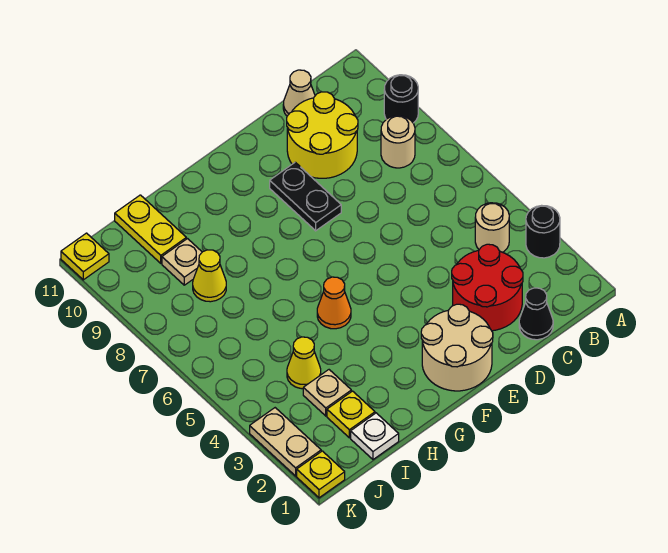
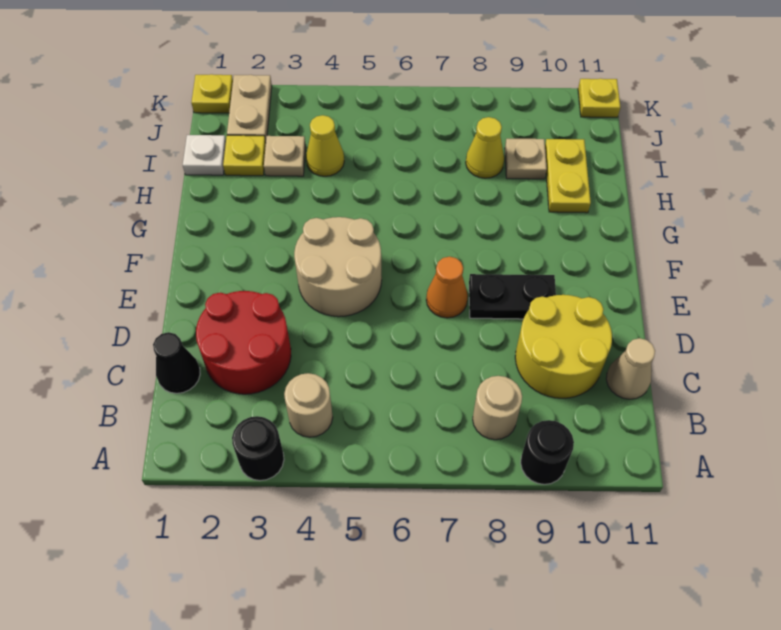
tan 2x2 round brick [421,304,493,391] -> tan 2x2 round brick moved to [294,217,382,317]
orange 1x1 cone [317,277,351,329] -> orange 1x1 cone moved to [426,257,468,318]
yellow 1x2 plate [115,195,186,263] -> yellow 1x2 plate turned to [545,139,591,213]
tan 1x2 plate [250,408,321,476] -> tan 1x2 plate turned to [227,75,272,141]

